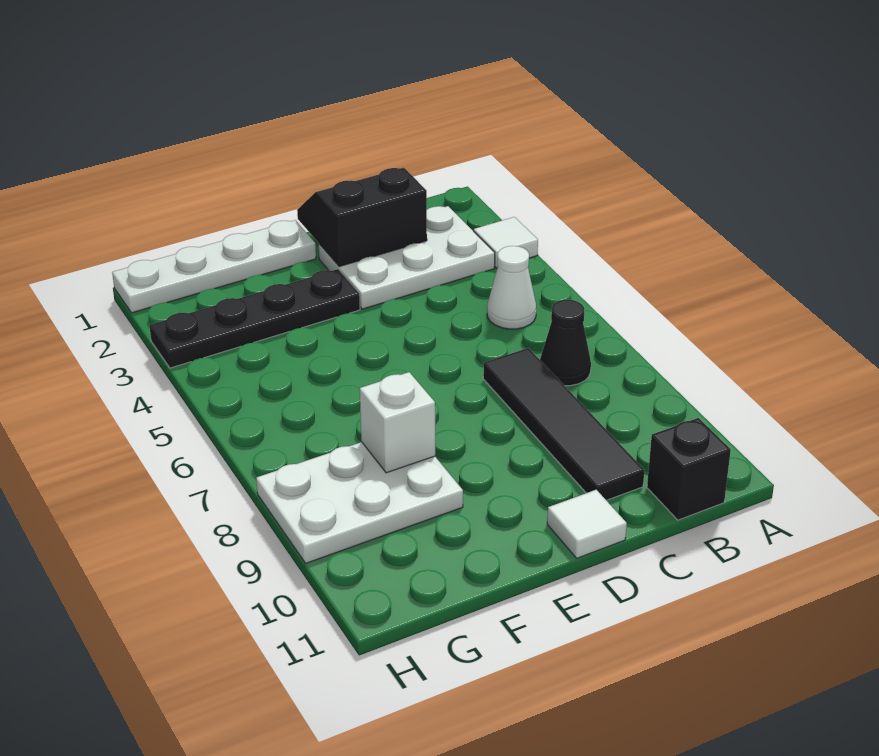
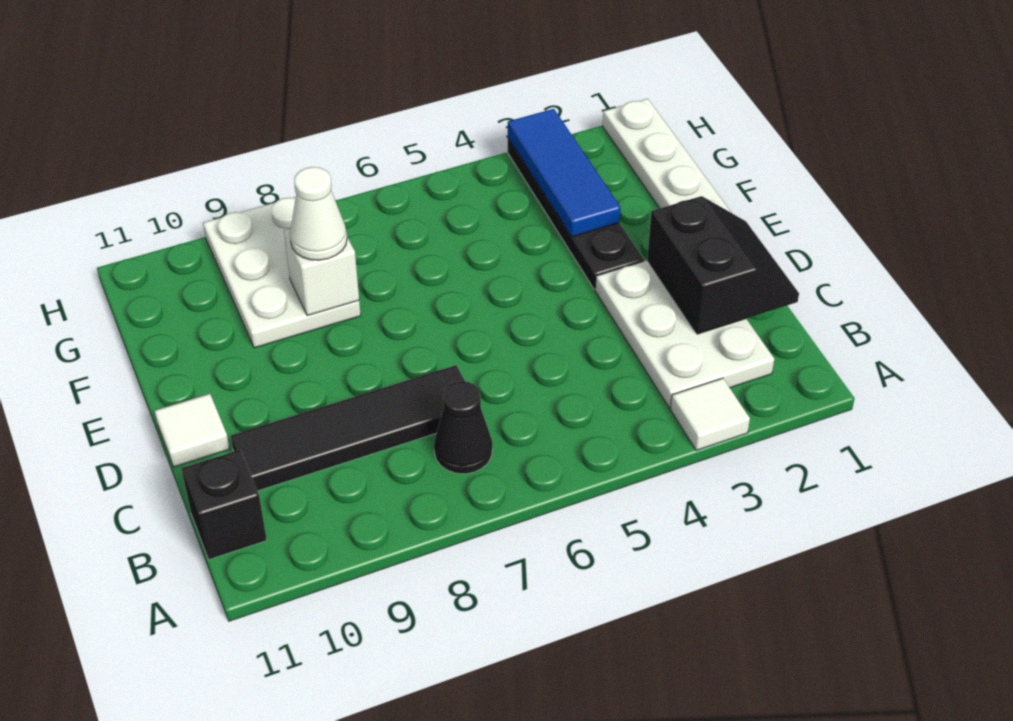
white 1x1 cone [487,246,536,329] -> white 1x1 cone moved to [290,167,347,260]
none -> blue 1x3 tile [508,109,621,237]

